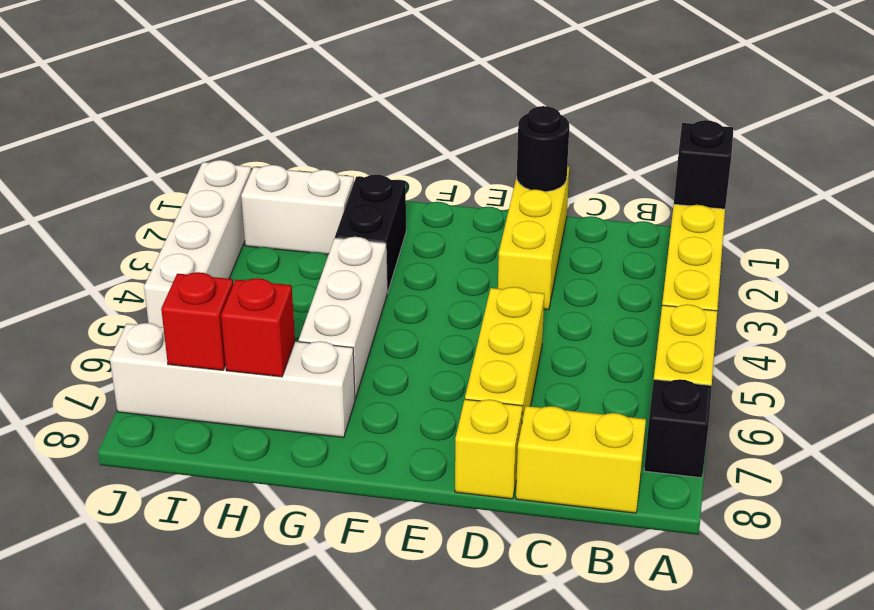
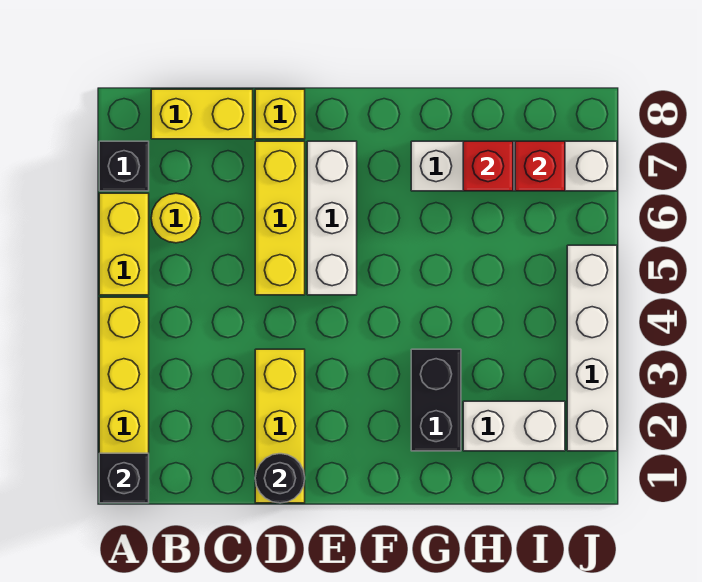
none -> yellow 1x1 round brick [151,193,201,243]
white 1x3 brick [299,237,387,399] -> white 1x3 brick moved to [307,141,357,295]

